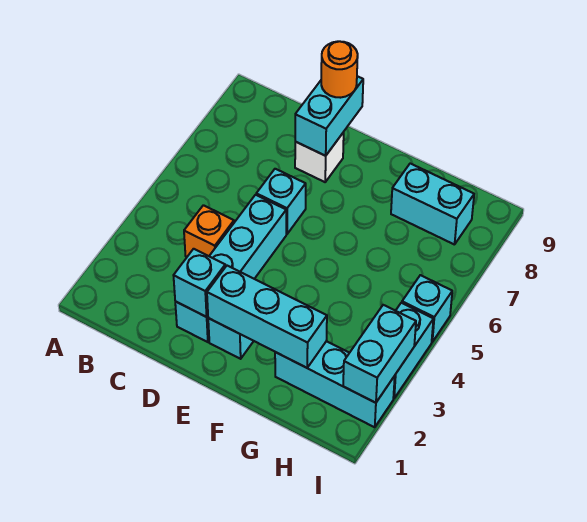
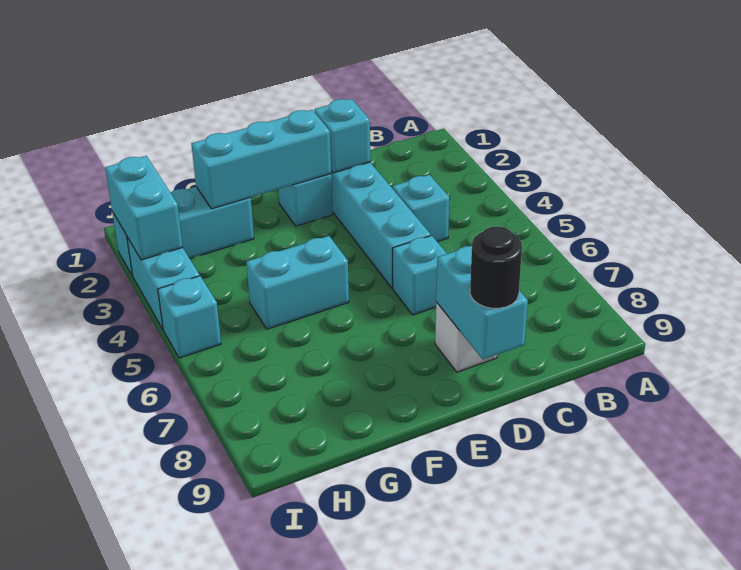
orange 1x1 brick [184,205,234,257] -> cyan 1x1 brick [393,175,449,242]
orange 1x1 round brick [321,41,358,98] -> black 1x1 round brick [470,226,522,308]
cyan 1x2 brick [391,164,474,245] -> cyan 1x2 brick moved to [246,236,349,329]

